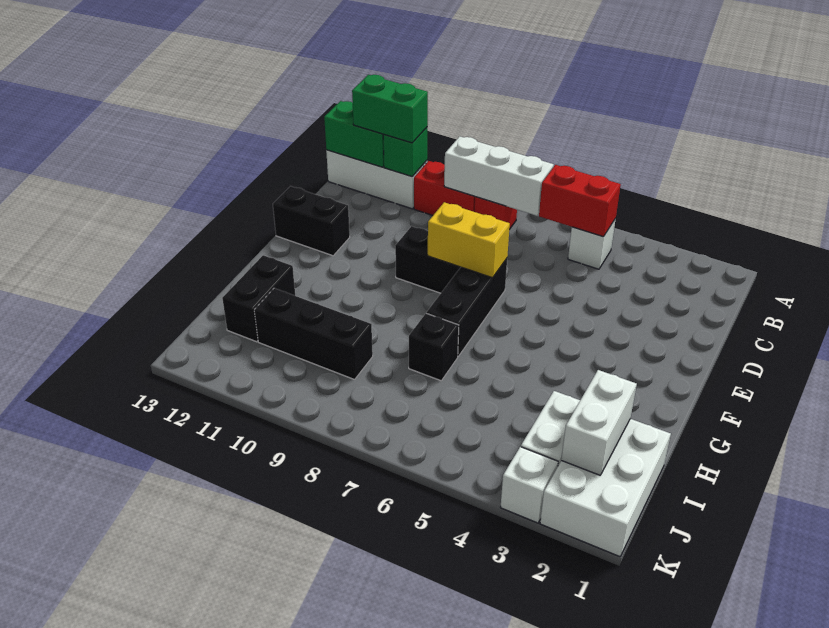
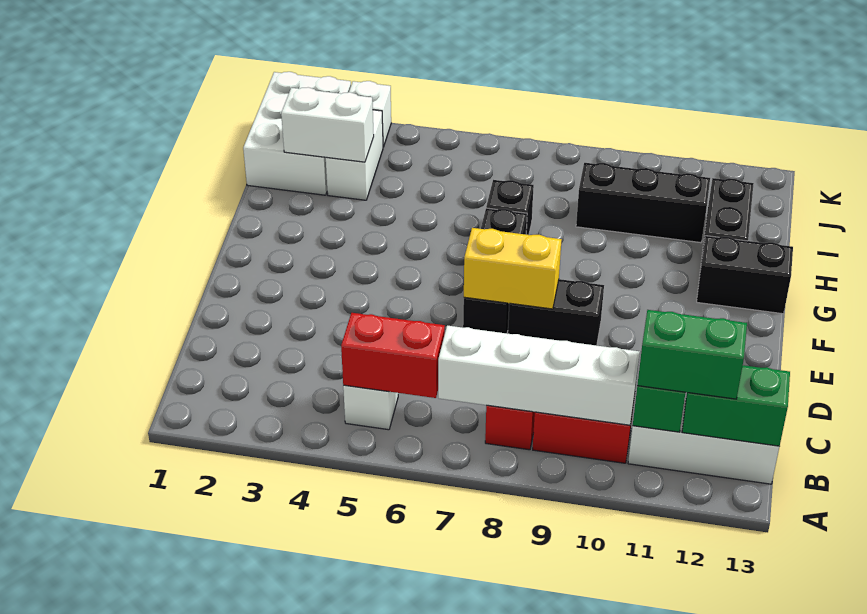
white 1x3 brick [444,136,554,216] -> white 1x4 brick [438,326,640,425]
black 1x2 brick [273,186,350,256] -> black 1x2 brick moved to [697,236,793,314]
white 1x2 brick [561,370,637,475] -> white 1x2 brick turned to [281,87,374,162]

